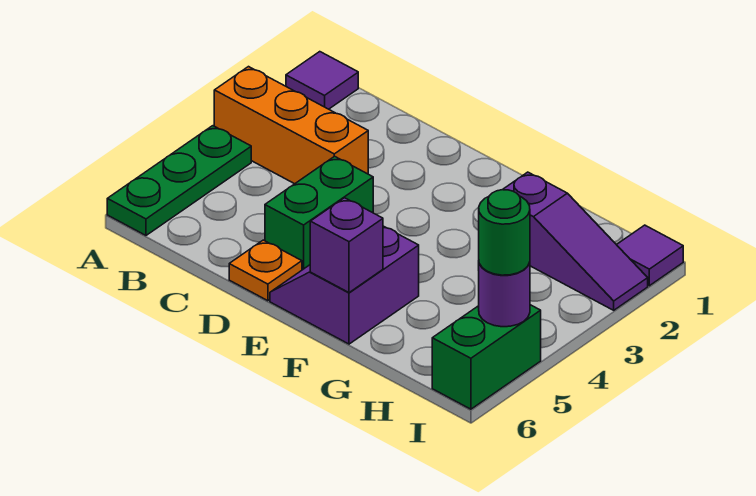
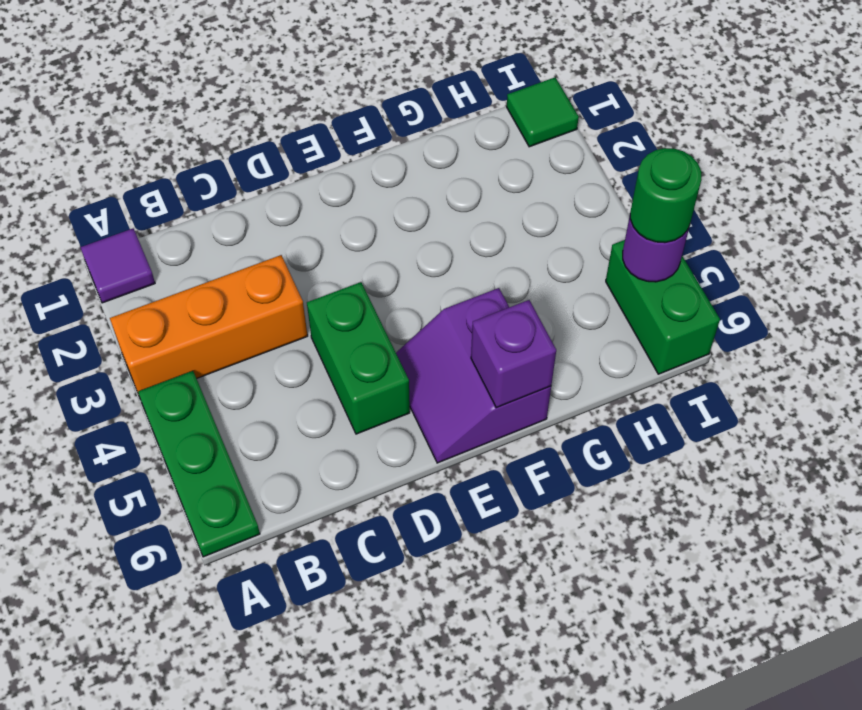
orange 1x1 plate [229,240,302,301] -> none
purple 1x3 slope [503,172,648,310] -> none
purple 1x1 tile [617,225,683,286] -> green 1x1 tile [507,77,579,147]

